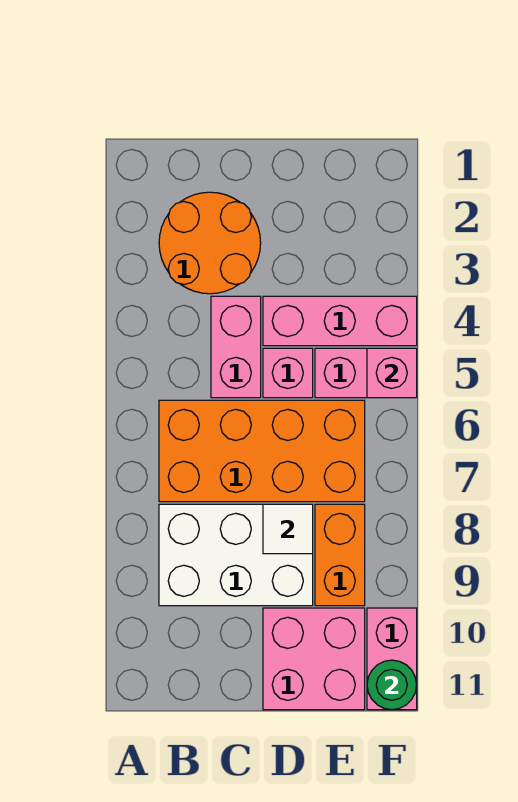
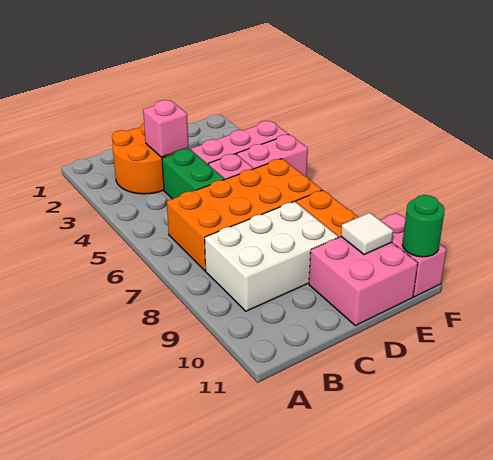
pink 1x2 brick [211,296,261,398] -> green 1x2 brick [162,149,225,199]
white 1x1 tile [263,504,313,554] -> white 1x1 tile moved to [341,213,393,255]
pink 1x1 brick [367,348,417,398] -> pink 1x1 brick moved to [143,100,189,157]

